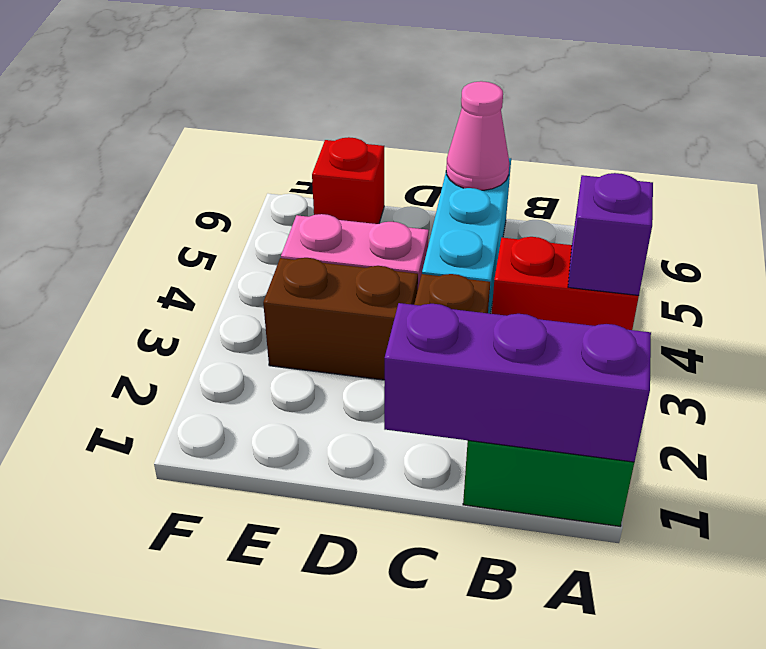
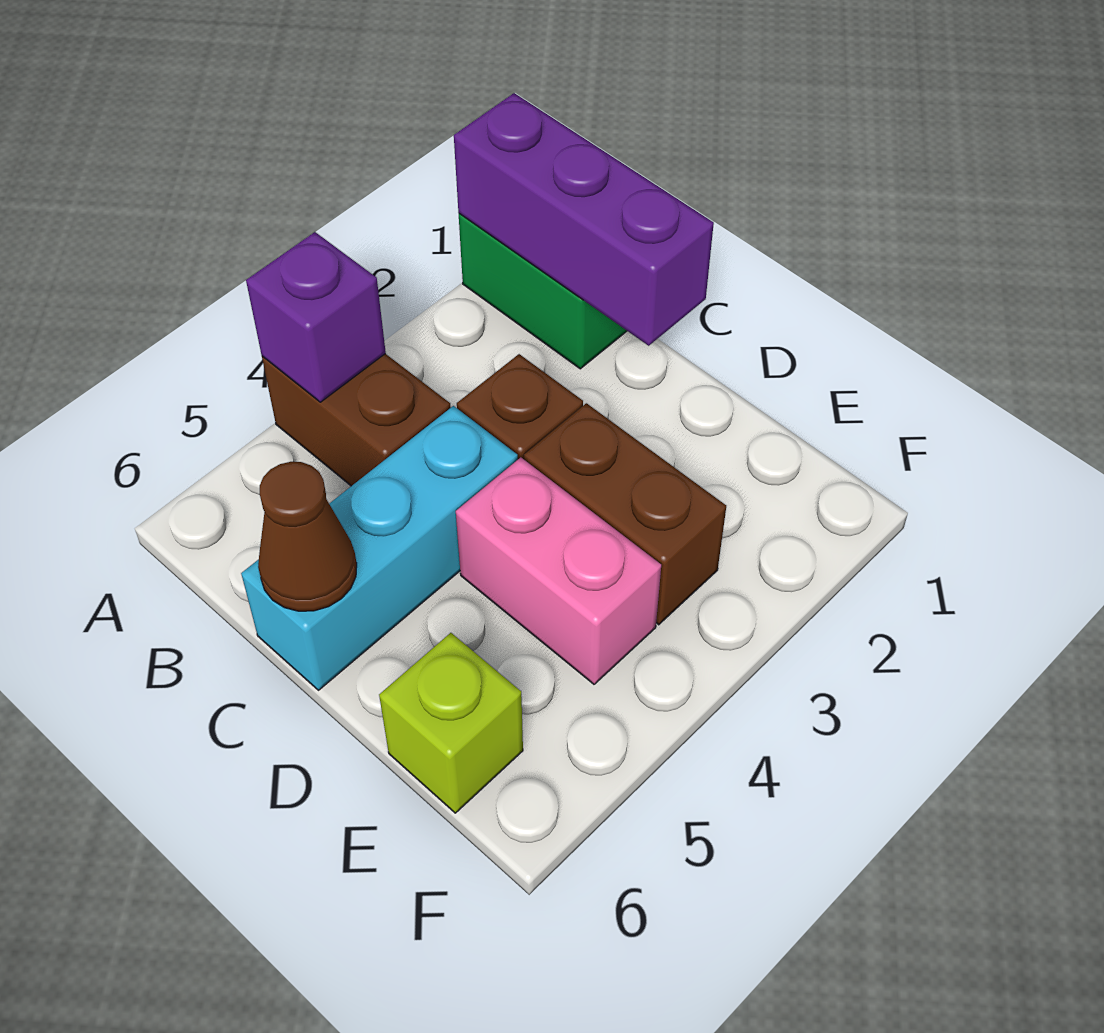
red 1x2 brick [492,237,639,330] -> brown 1x2 brick [262,354,451,486]
pink 1x1 cone [446,81,509,190] -> brown 1x1 cone [258,462,357,611]
red 1x1 brick [312,137,384,224] -> lime 1x1 brick [379,633,523,813]

